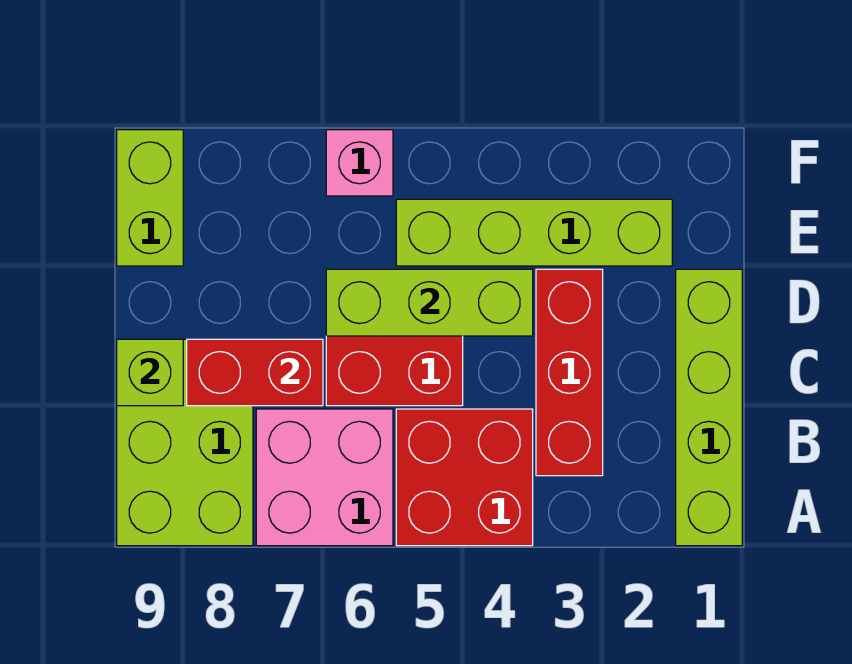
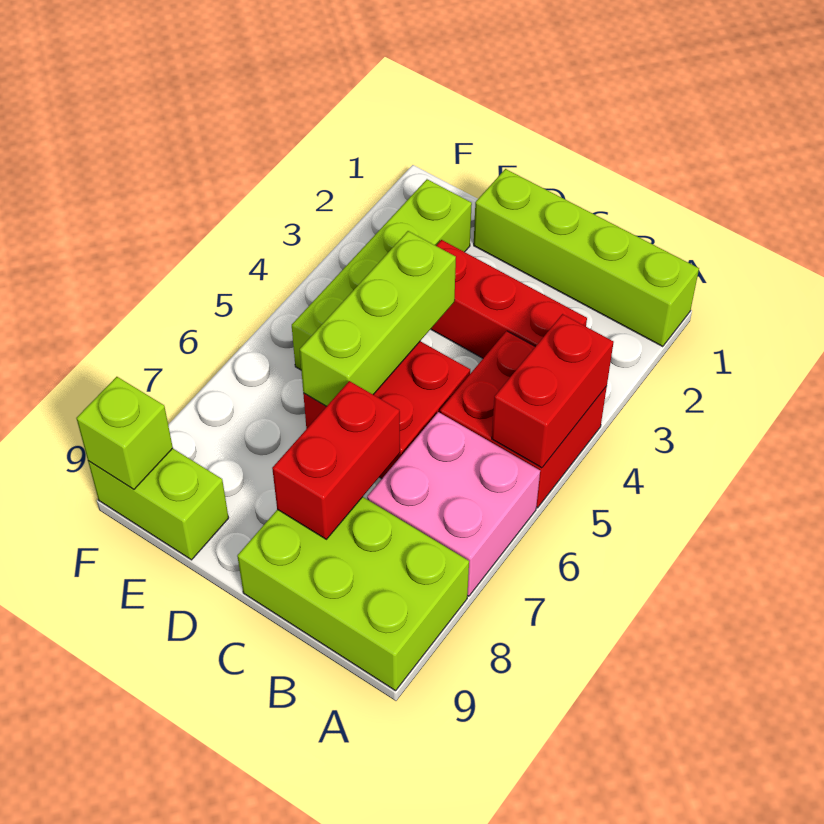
none -> red 1x2 brick [492,314,614,468]
lime 1x1 brick [117,339,183,406] -> lime 1x1 brick moved to [76,377,173,489]
pink 1x1 brick [326,130,393,196] -> none

